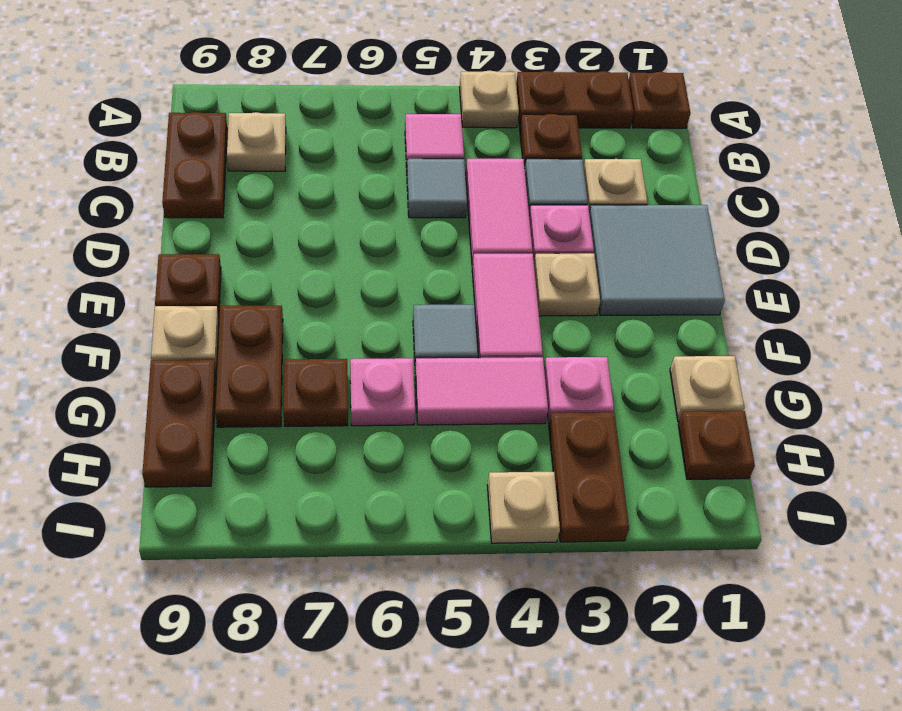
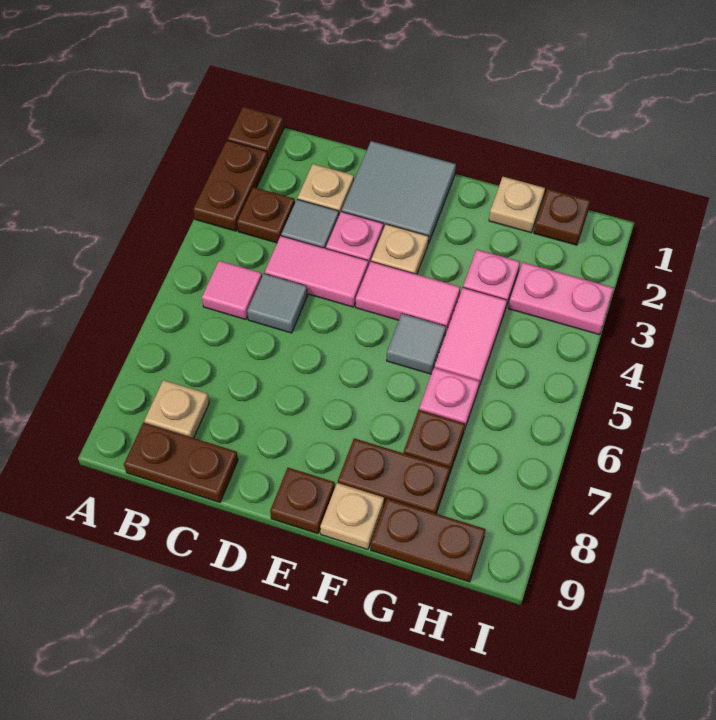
tan 1x1 plate [460,71,519,128] -> none
brown 1x2 plate [549,412,629,542] -> pink 1x2 plate [508,262,614,335]
tan 1x1 plate [487,472,560,543] -> none

